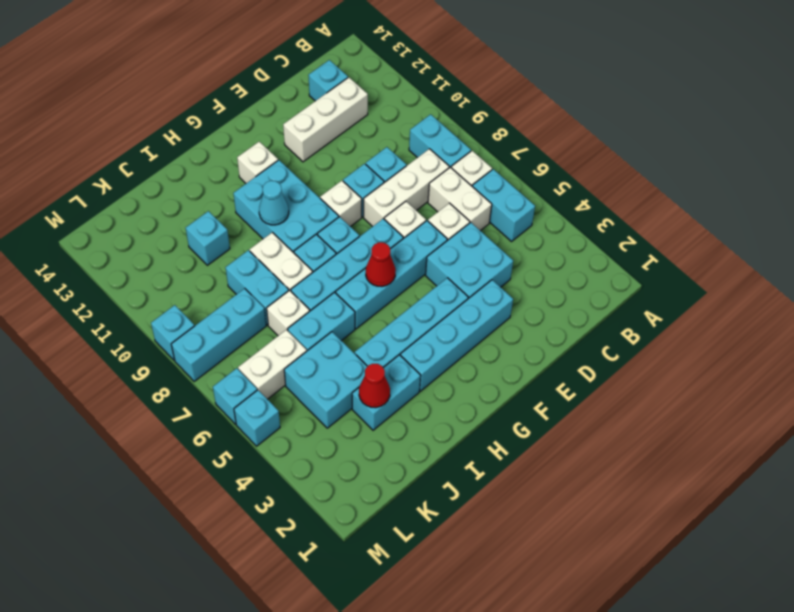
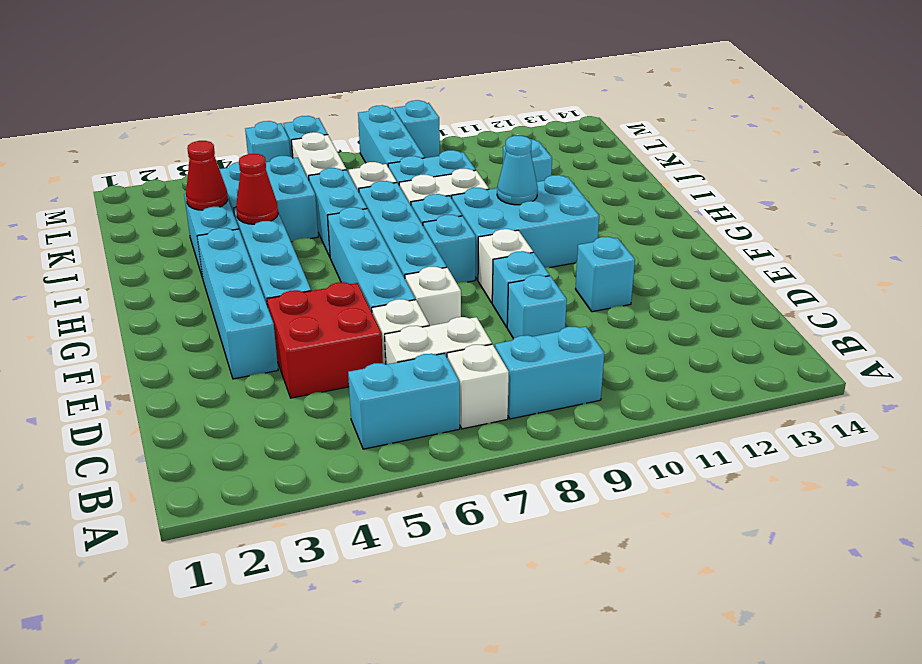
white 1x3 brick [364,149,449,227] -> none
white 1x3 brick [283,77,368,162] -> none
cyan 1x1 brick [308,60,348,101] -> cyan 1x1 brick moved to [576,237,635,312]
cyan 2x2 brick [426,222,513,299] -> red 2x2 brick [267,282,383,398]
red 1x1 cone [366,242,396,287] -> red 1x1 cone moved to [236,154,278,224]
white 1x1 brick [237,142,278,183] -> none

